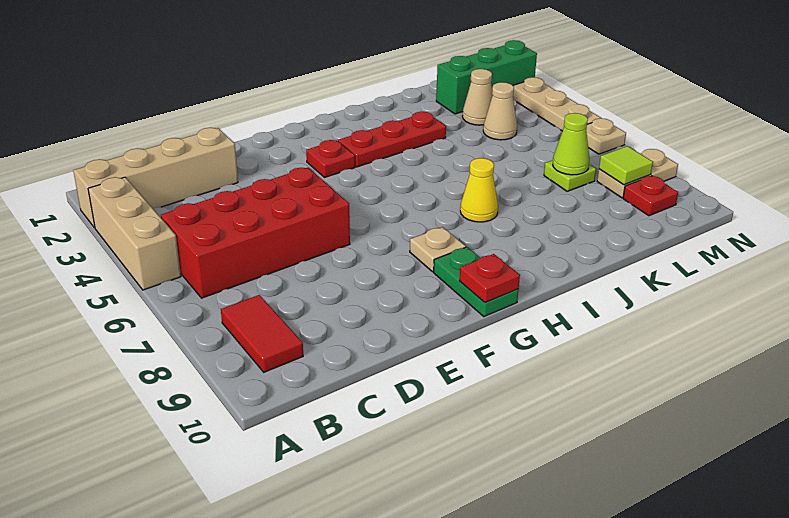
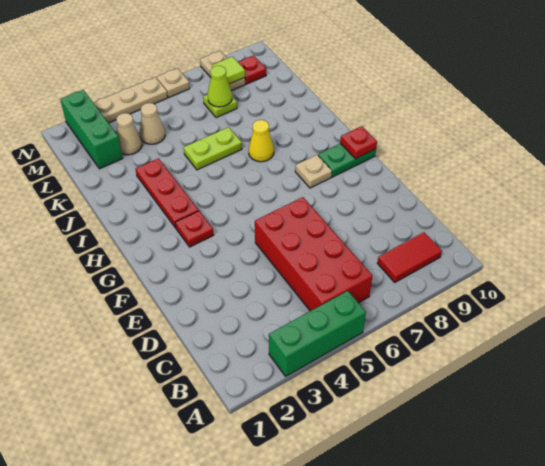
tan 1x4 brick [73,128,238,228] -> none
tan 1x3 brick [88,177,181,290] -> green 1x3 brick [269,291,366,376]
none -> lime 1x2 plate [184,127,242,170]

